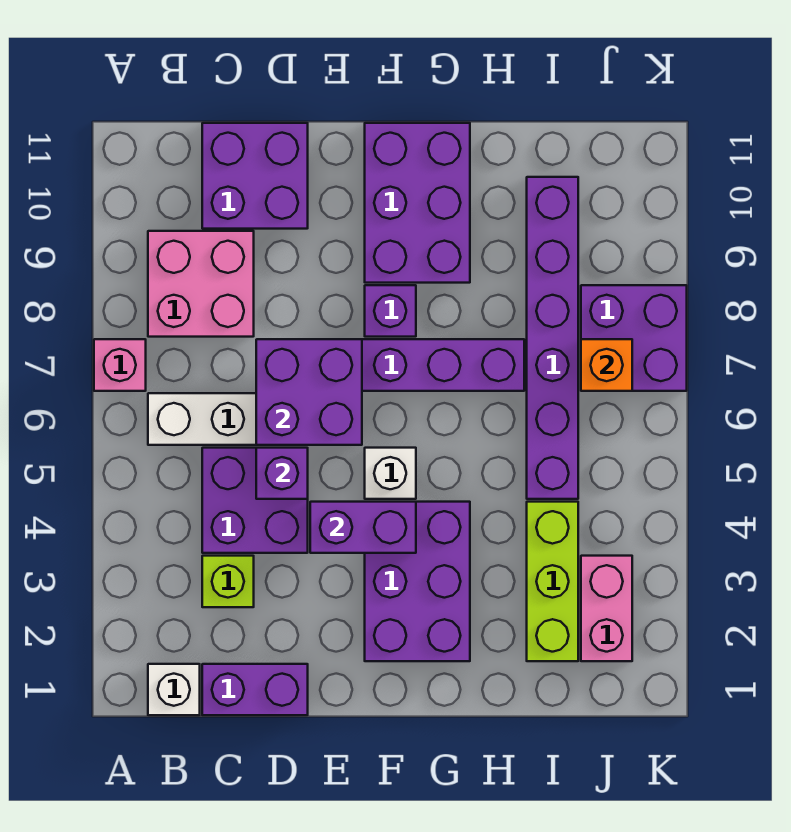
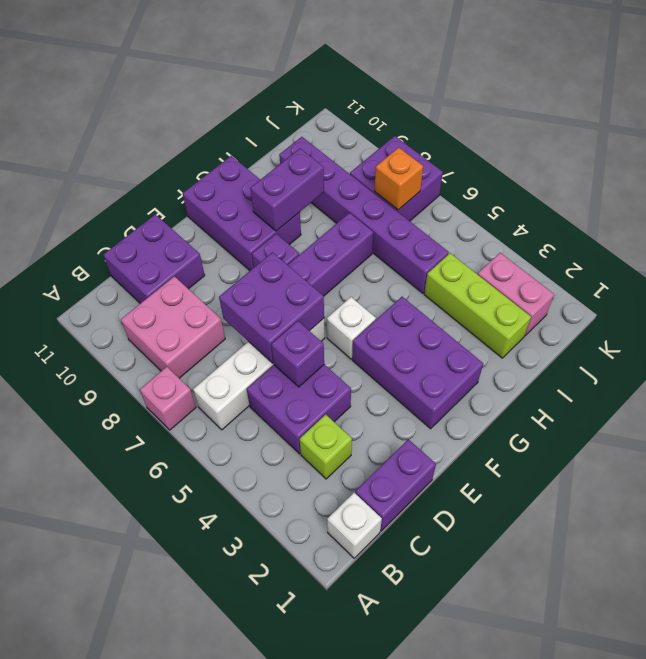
purple 1x2 brick [310,502,416,553] -> purple 1x2 brick moved to [250,149,324,231]

